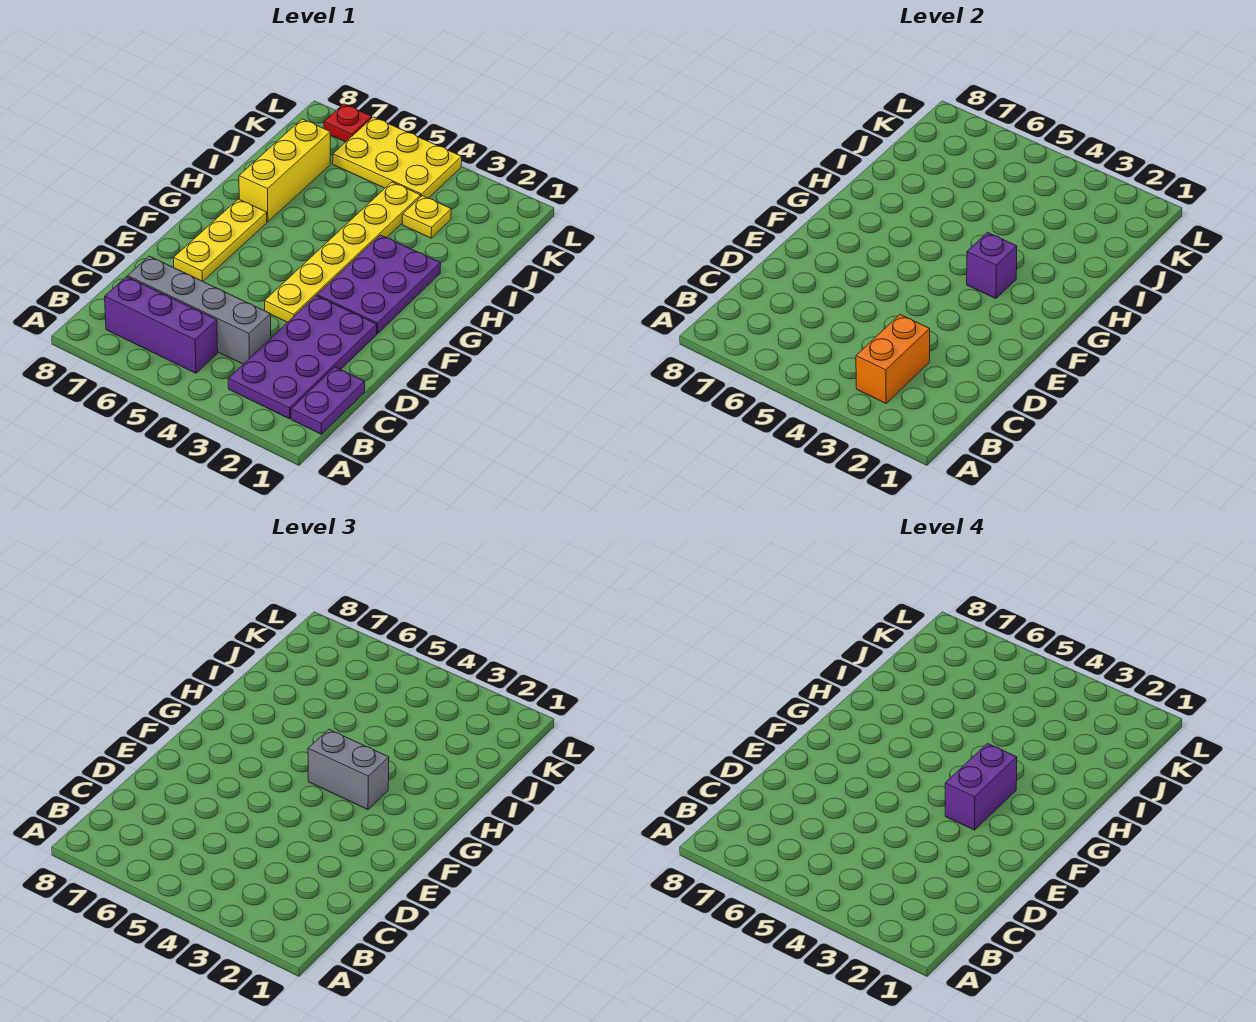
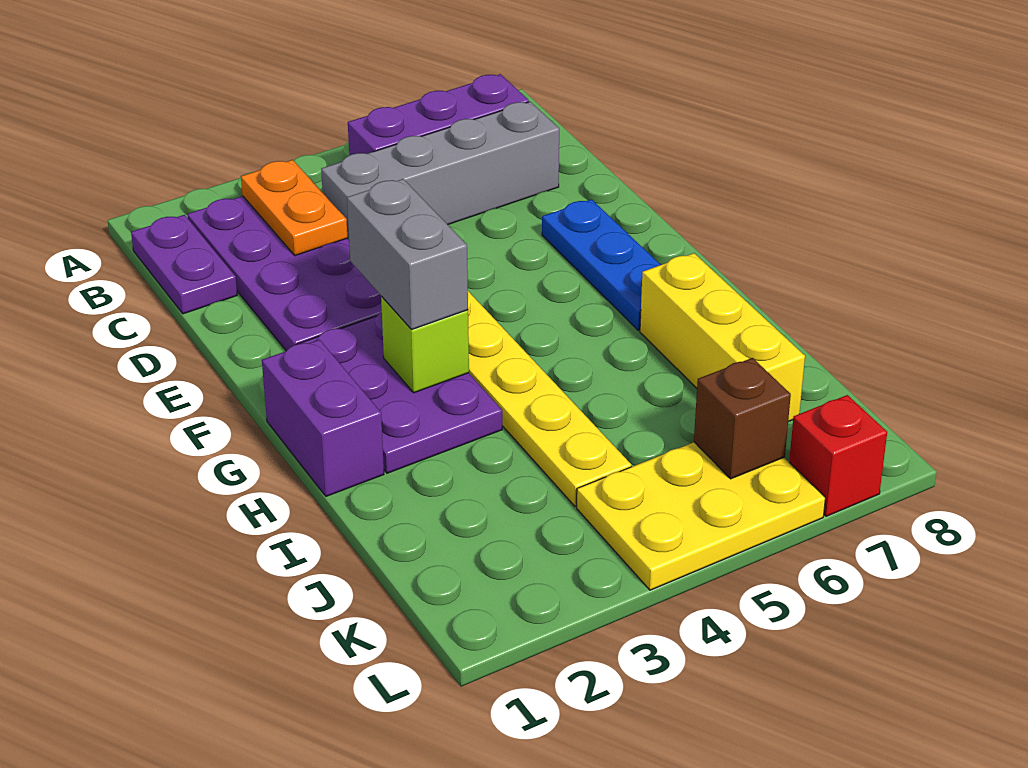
orange 1x2 brick [856,315,930,403] -> orange 1x2 plate [241,160,347,256]
yellow 1x3 plate [173,199,267,281] -> blue 1x3 plate [542,199,661,330]
purple 1x2 brick [945,744,1017,830] -> purple 1x2 brick moved to [262,340,384,496]
purple 1x1 brick [967,233,1017,298] -> lime 1x1 brick [381,296,469,393]
grey 1x2 brick [308,729,389,809] -> grey 1x2 brick turned to [347,179,468,329]
yellow 1x1 plate [402,196,451,238] -> none
none -> brown 1x1 brick [694,358,791,479]
red 1x1 plate [324,104,372,142] -> red 1x1 brick [789,395,887,516]

